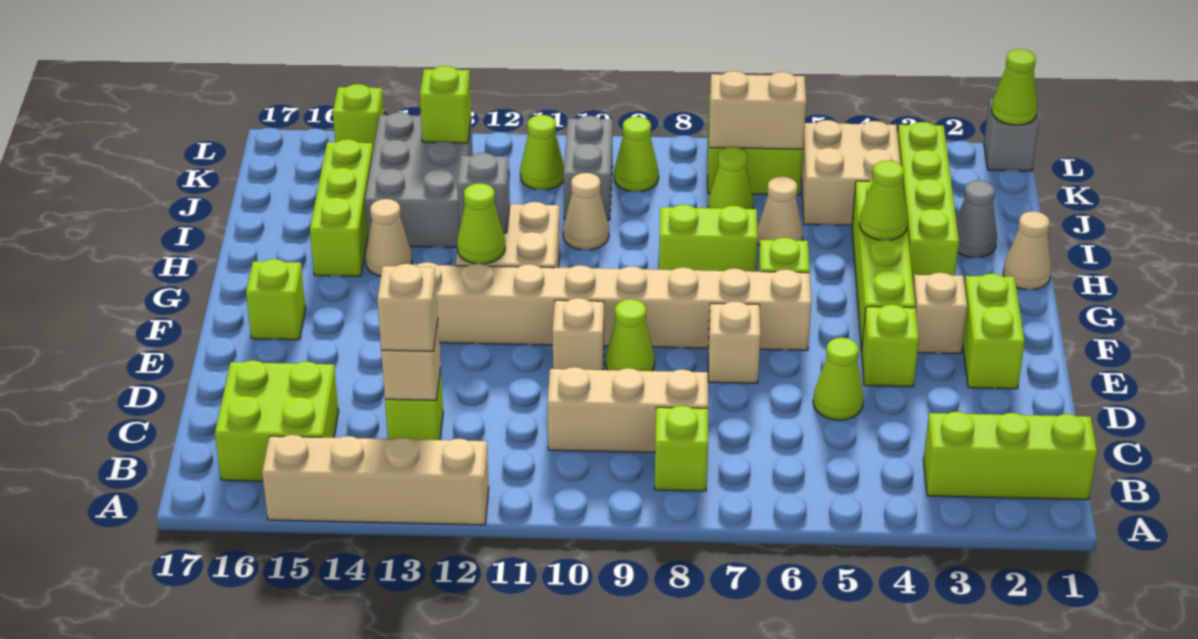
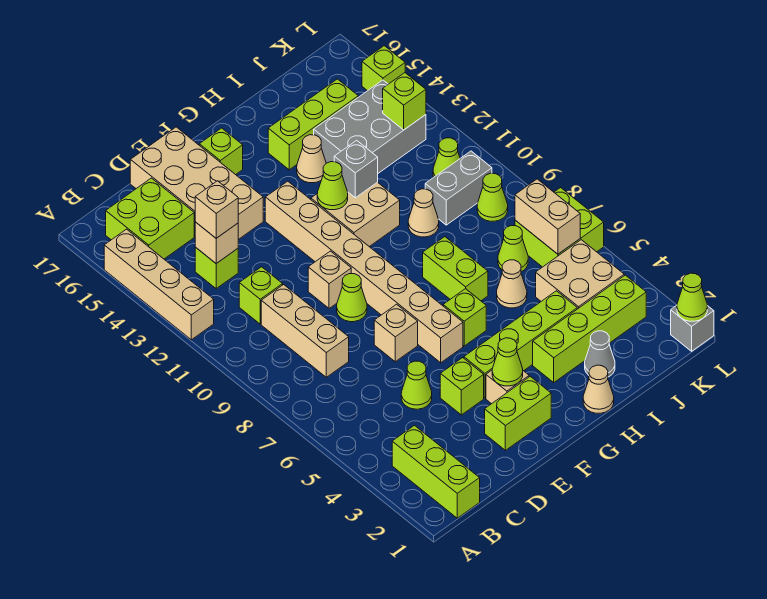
lime 1x1 brick [654,406,708,491] -> lime 1x1 brick moved to [239,267,283,324]
none -> tan 2x4 brick [130,127,263,240]
lime 1x1 cone [859,161,908,240] -> lime 1x1 cone moved to [492,338,523,386]

